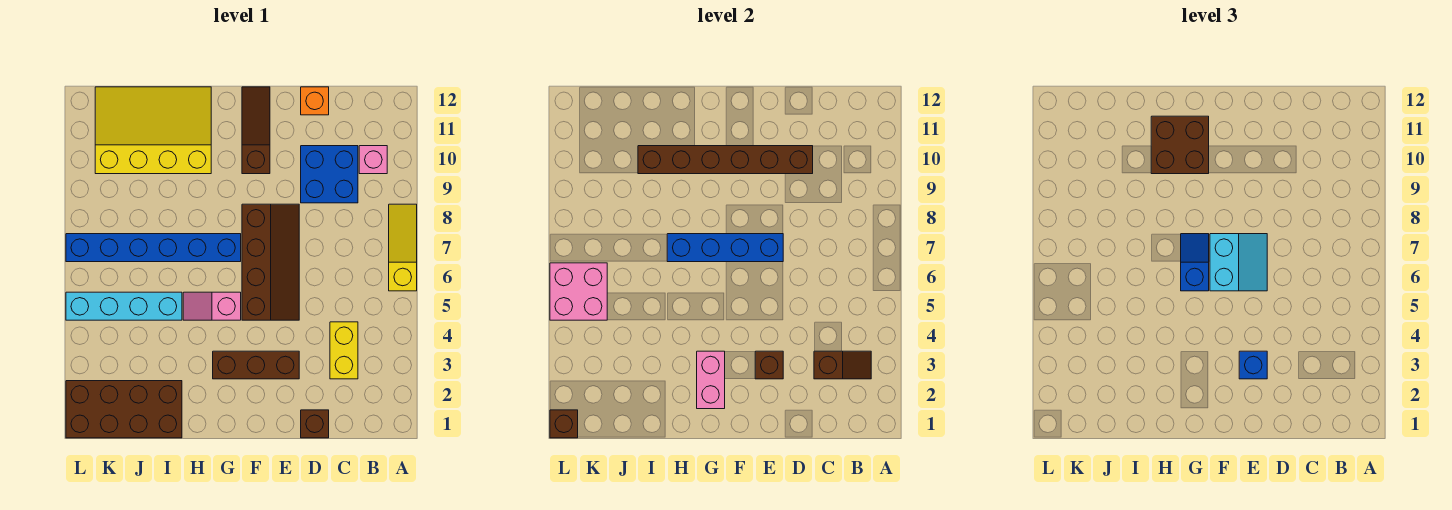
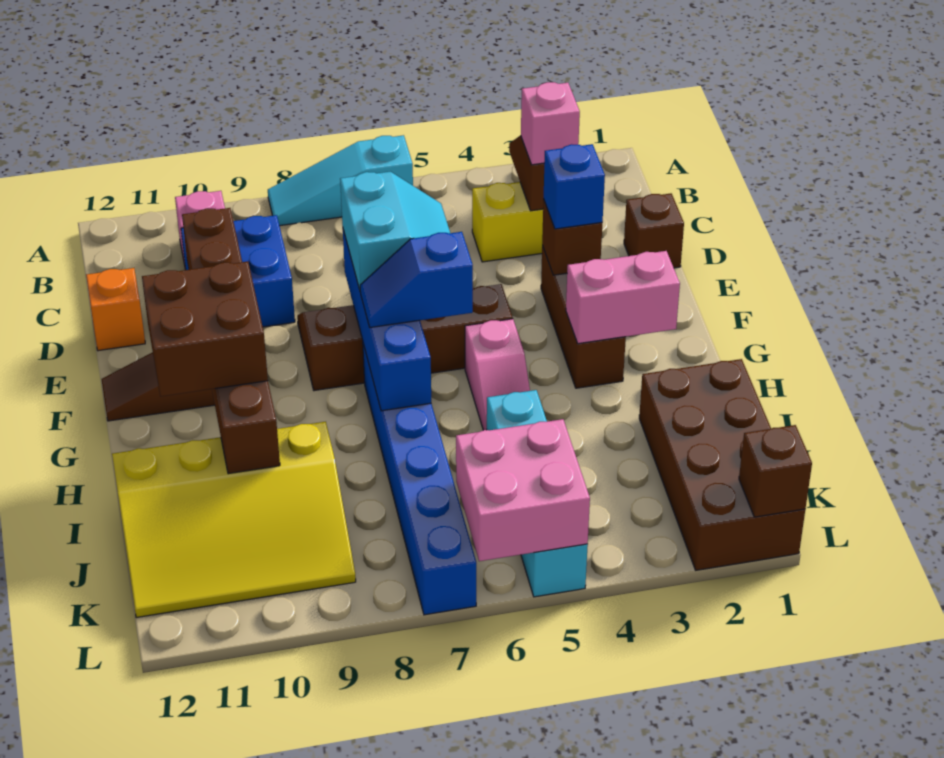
yellow 1x3 slope [389,204,417,291] -> cyan 1x3 slope [268,135,413,226]
none -> pink 1x1 brick [521,82,580,165]
cyan 2x2 slope [1210,234,1267,291] -> cyan 2x2 slope turned to [340,172,450,290]
yellow 3x4 slope [95,87,211,174] -> yellow 3x4 slope turned to [112,422,356,618]

